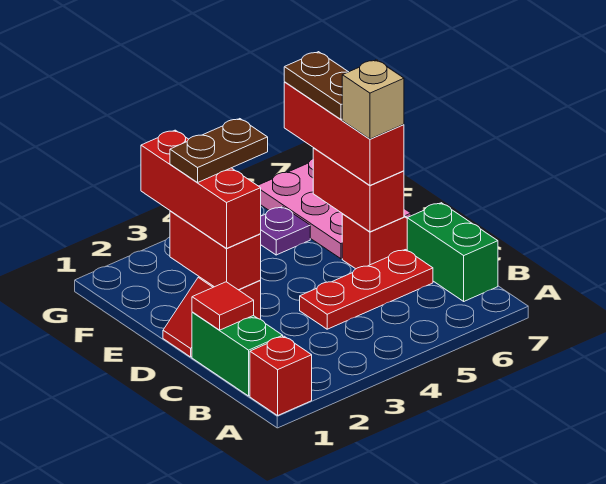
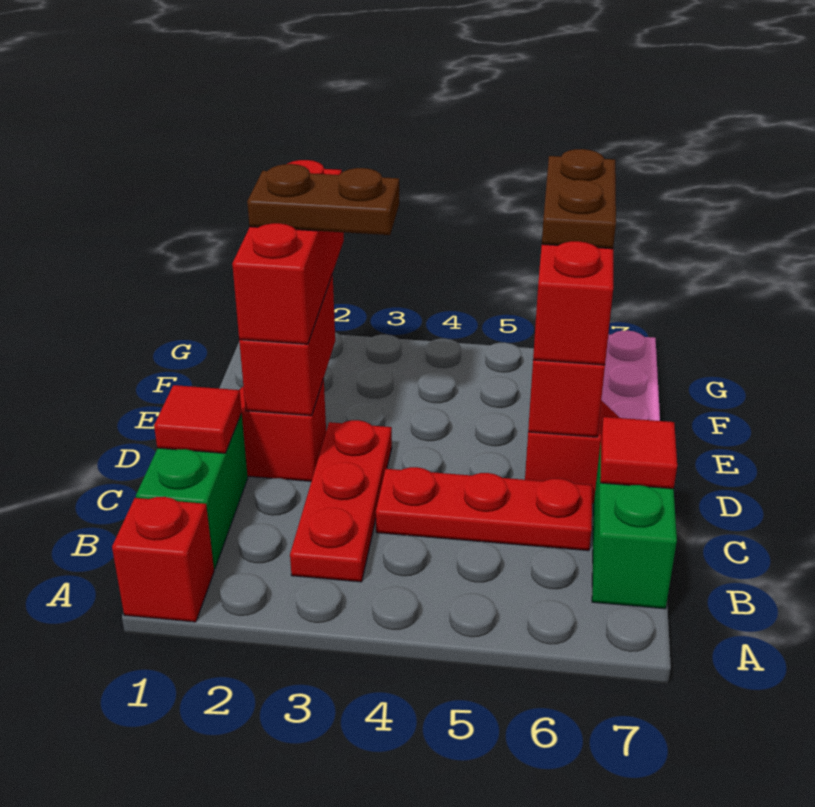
none -> red 1x3 plate [290,420,392,582]
none -> red 1x1 tile [600,417,677,489]
tan 1x1 brick [342,60,404,139] -> none
purple 1x1 plate [261,207,310,255] -> none

